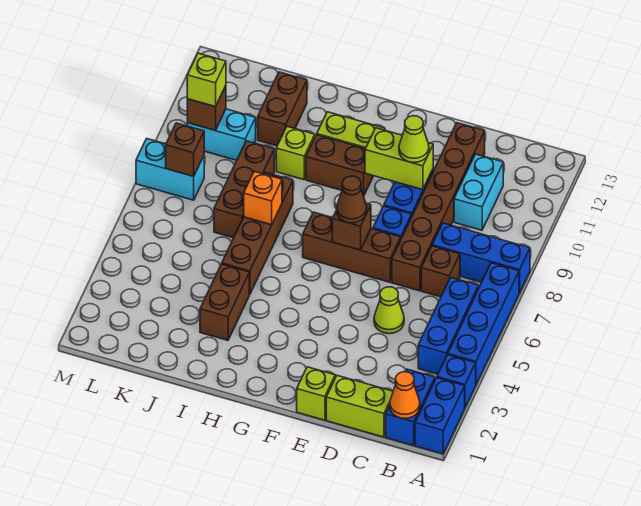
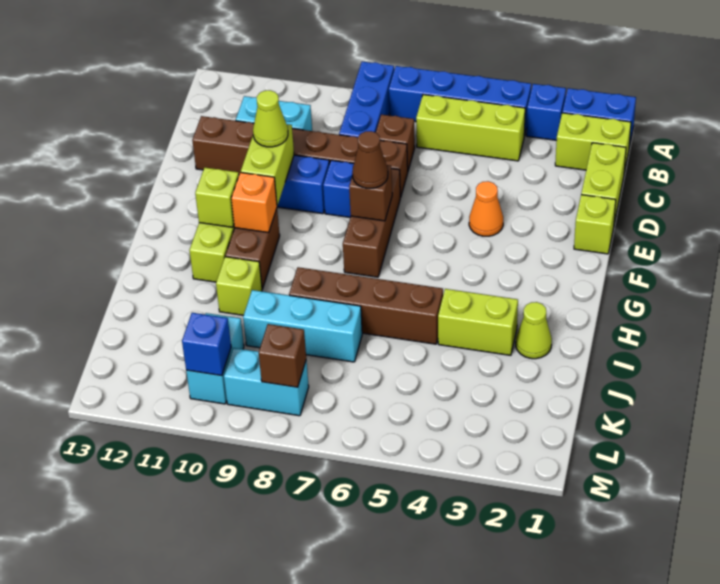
blue 1x2 brick [386,369,435,446] -> lime 1x2 brick [555,113,631,172]
orange 1x1 cone [390,372,420,418] -> orange 1x1 cone moved to [469,181,503,236]
blue 1x3 brick [418,277,479,374] -> lime 1x3 brick [416,95,525,161]
lime 1x1 cone [374,287,404,334] -> lime 1x1 cone moved to [516,302,552,359]
brown 1x2 brick [200,264,249,340] -> lime 1x2 brick [438,289,518,355]
orange 1x1 brick [244,171,282,225] -> orange 1x1 brick moved to [231,172,277,233]
brown 1x3 brick [214,141,274,238] -> cyan 1x3 brick [243,290,362,362]
brown 1x2 brick [258,72,307,146] -> none
cyan 1x2 brick [136,139,204,200] -> cyan 1x2 brick turned to [224,348,309,416]
brown 1x1 brick [187,86,226,130] -> blue 1x1 brick [182,313,231,376]
lime 1x1 brick [187,53,226,107] -> lime 1x1 brick moved to [195,168,239,227]

